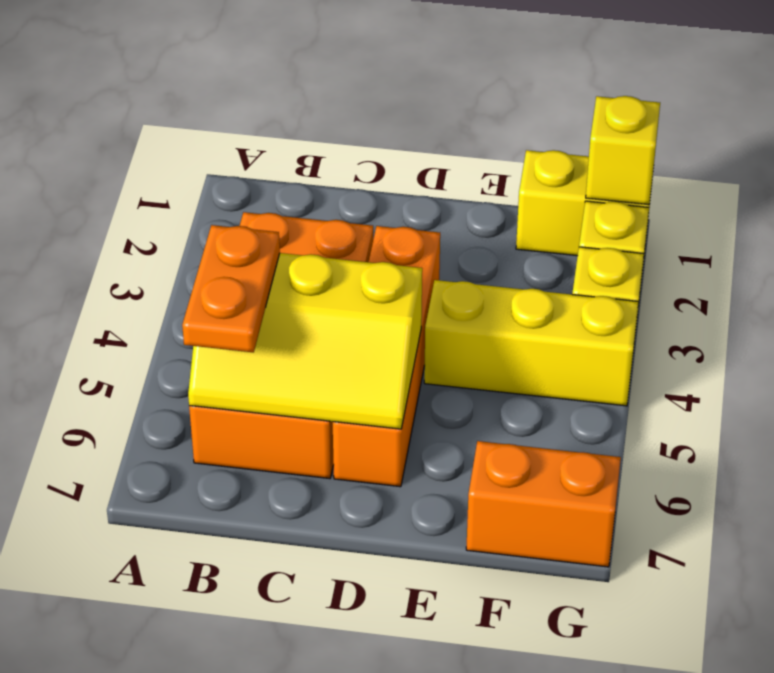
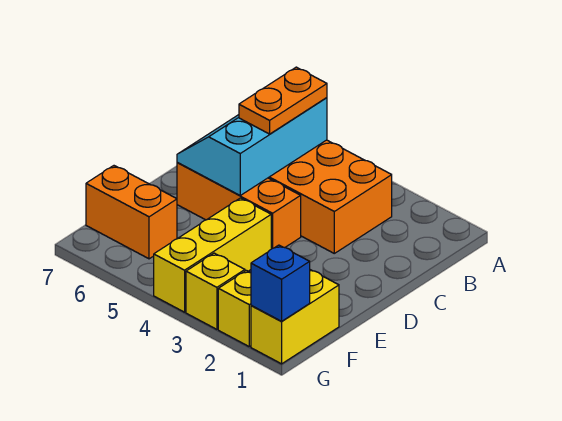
yellow 2x3 slope [188,253,422,429] -> cyan 2x3 slope [177,98,327,196]
orange 1x2 plate [182,225,280,352] -> orange 1x2 plate turned to [239,67,327,134]
orange 1x4 brick [333,226,440,487] -> orange 1x3 brick [177,163,301,249]
orange 1x2 brick [466,441,621,567] -> orange 1x2 brick turned to [86,166,177,259]
yellow 1x1 brick [586,96,660,205] -> blue 1x1 brick [251,245,310,321]

